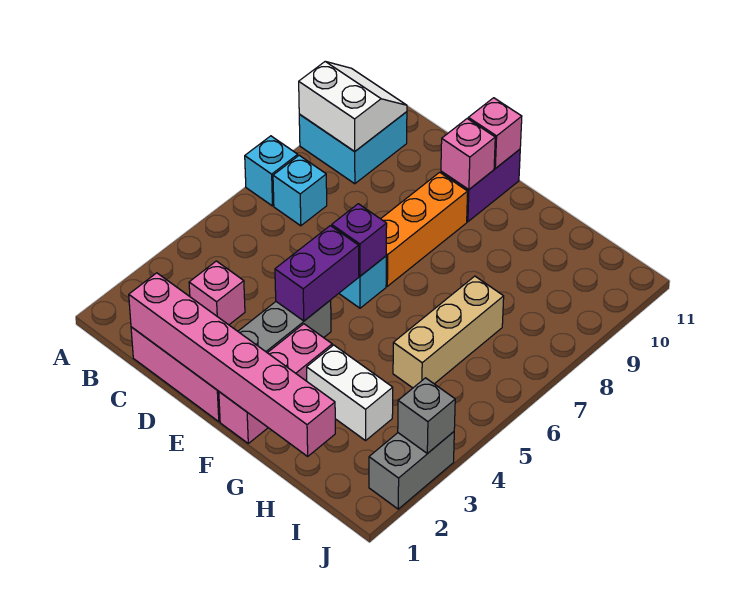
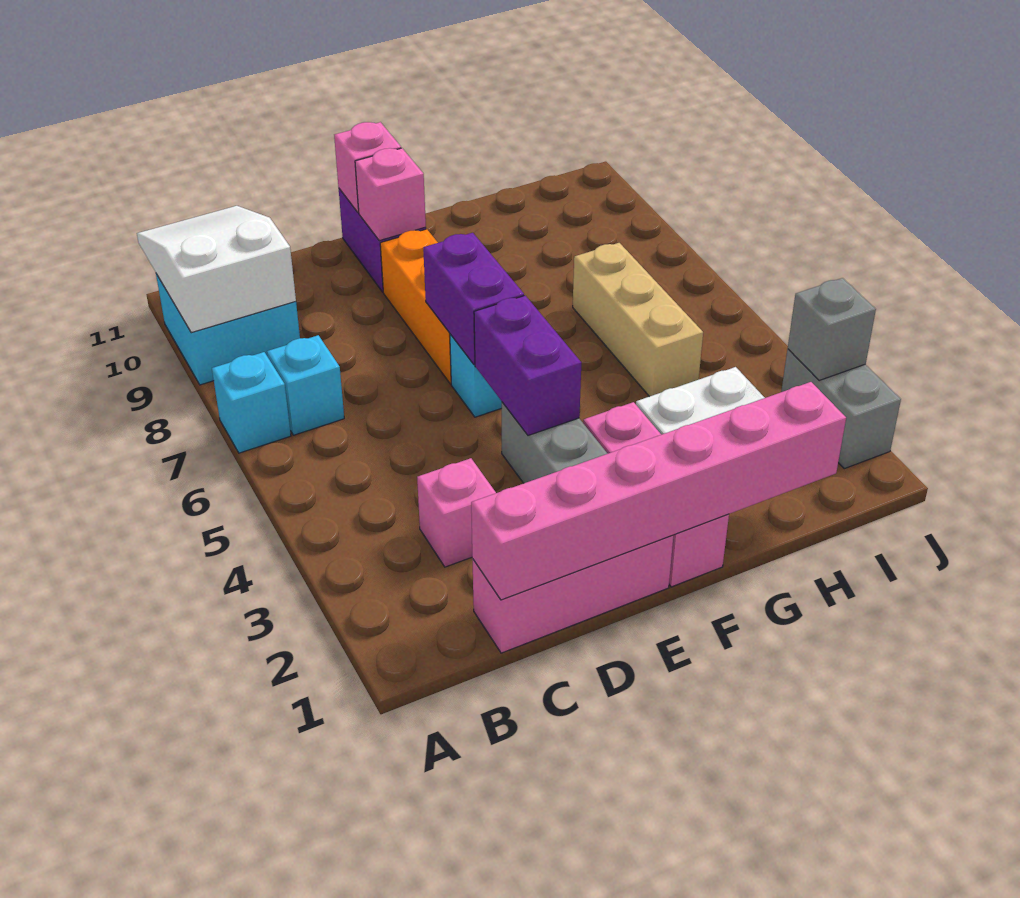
white 2x2 slope [299,62,407,151] -> white 2x3 slope [137,206,296,333]
purple 1x1 brick [332,204,387,276] -> purple 1x2 brick [423,233,524,365]

